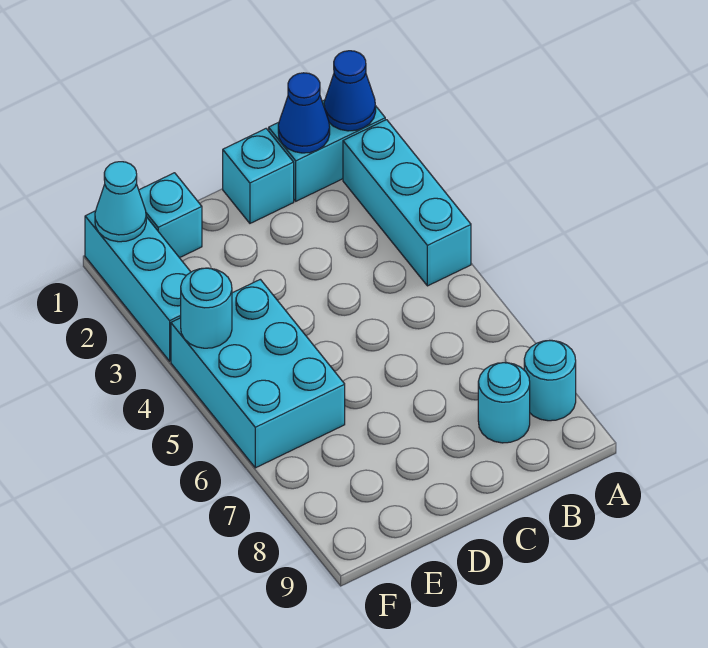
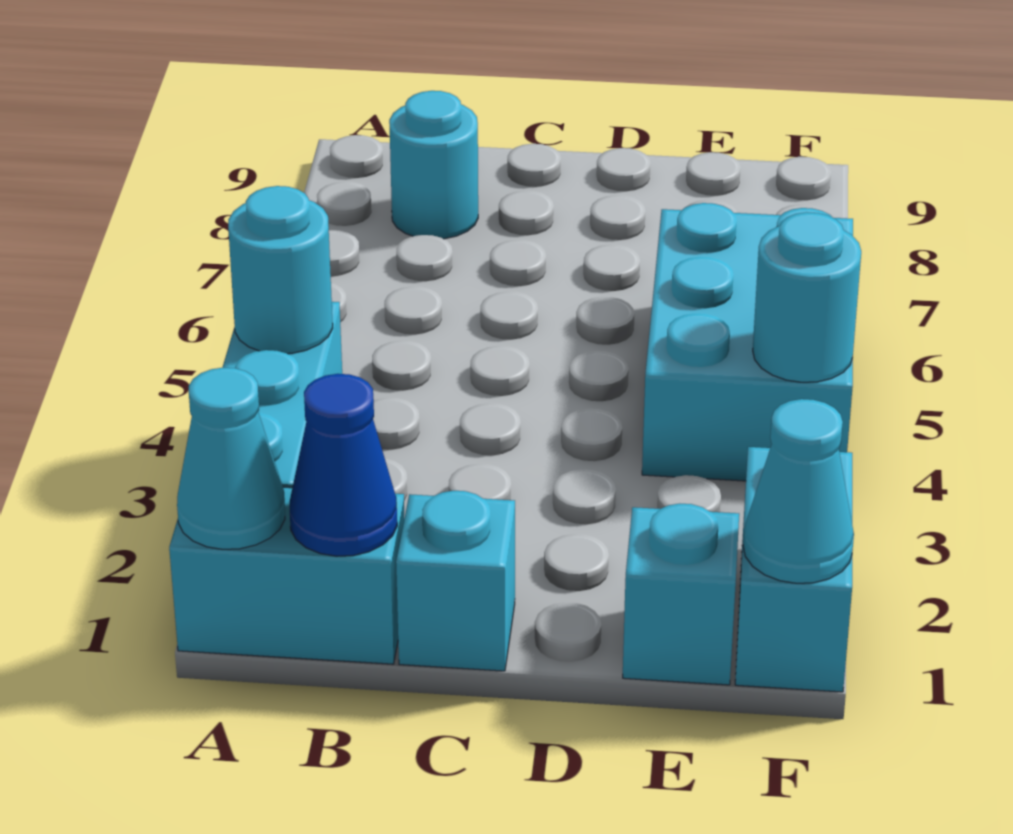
blue 1x1 cone [324,51,376,131] -> cyan 1x1 cone [177,368,285,549]
cyan 1x1 round brick [524,340,576,421] -> cyan 1x1 round brick moved to [228,186,333,354]
cyan 1x3 brick [85,211,191,361] -> cyan 1x2 brick [735,447,852,692]

